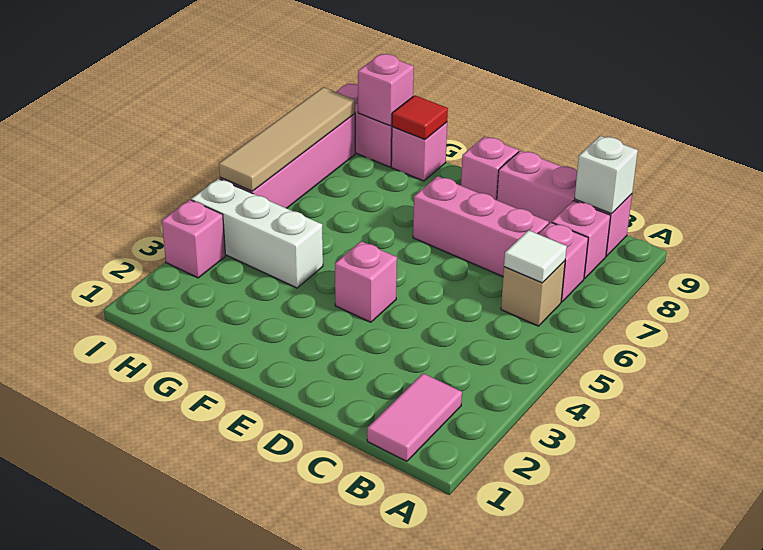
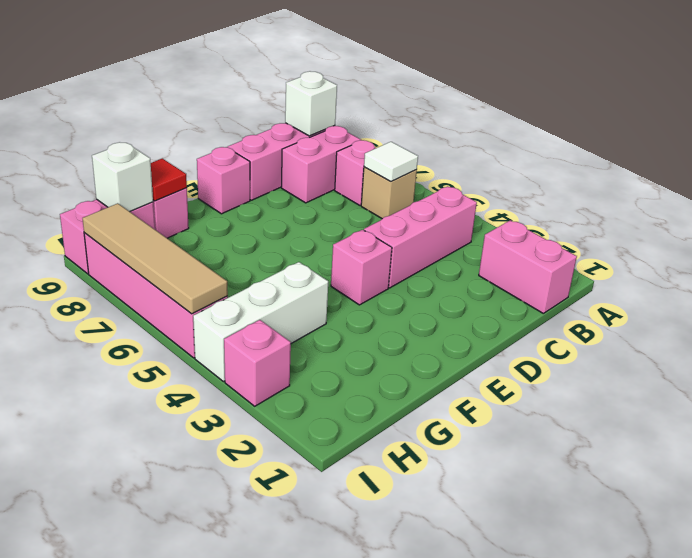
pink 1x2 tile [367,373,462,461] -> pink 1x2 brick [479,220,577,313]
pink 1x1 brick [552,201,611,279] -> pink 1x2 brick [282,126,361,203]
pink 1x3 brick [413,176,549,276] -> pink 1x3 brick moved to [364,186,477,288]
pink 1x1 brick [358,54,414,126] -> white 1x1 brick [92,142,153,212]

